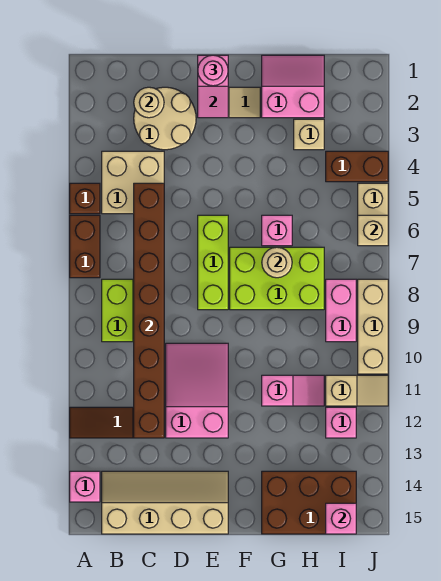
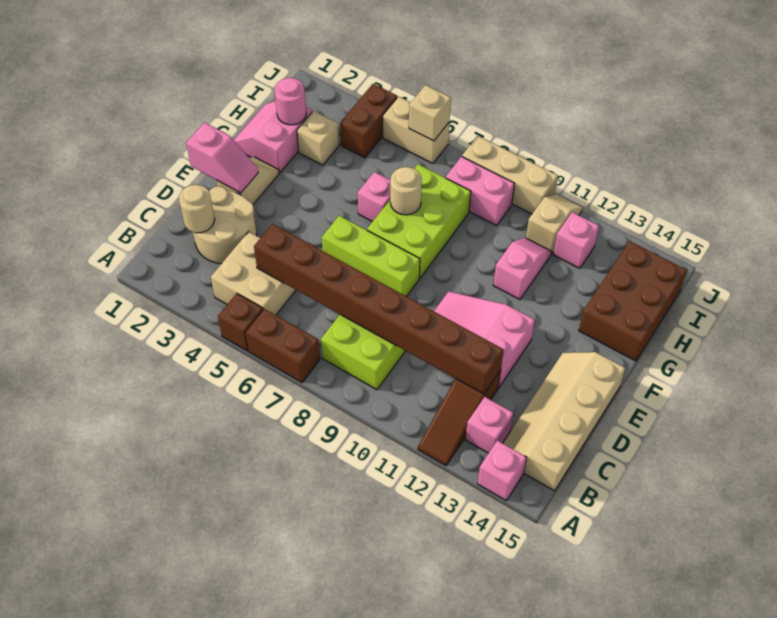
pink 1x1 round brick [198,55,228,86] -> pink 1x1 round brick moved to [275,78,306,125]
pink 1x1 brick [326,503,356,534] -> pink 1x1 brick moved to [466,397,513,453]

